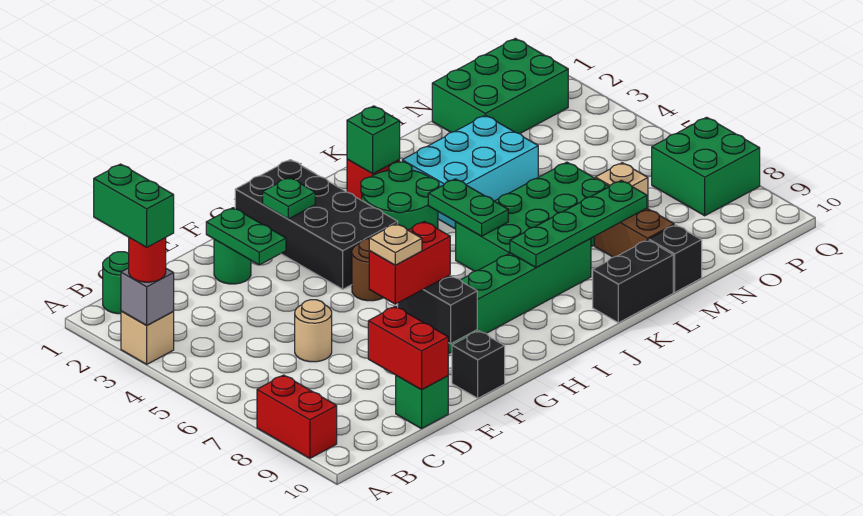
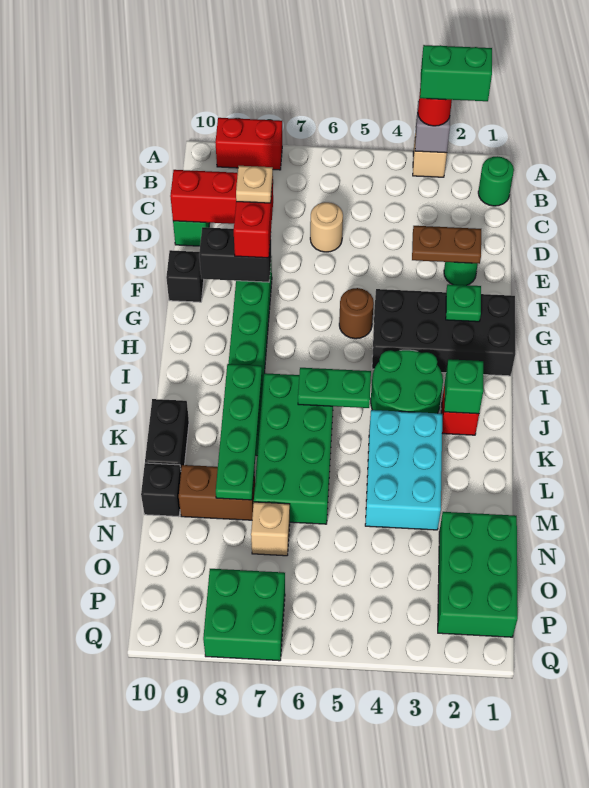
green 1x2 plate [206,208,286,265] -> brown 1x2 plate [412,226,481,264]

